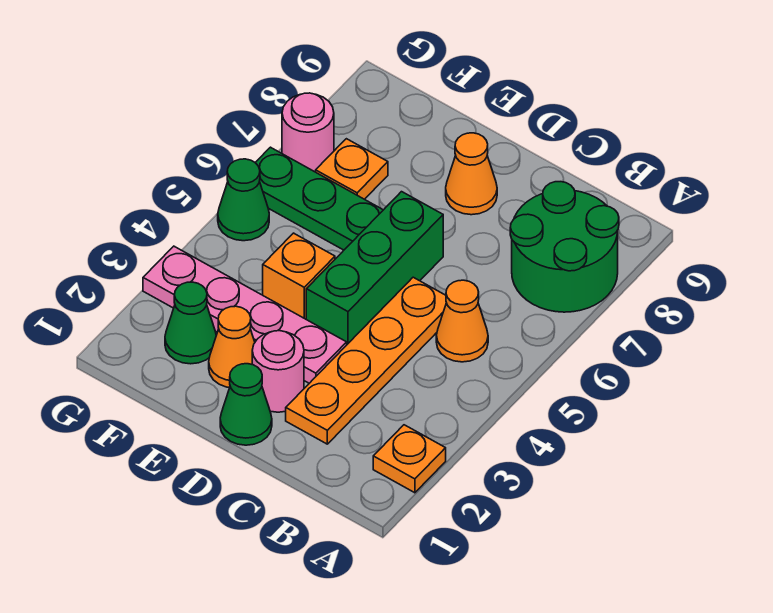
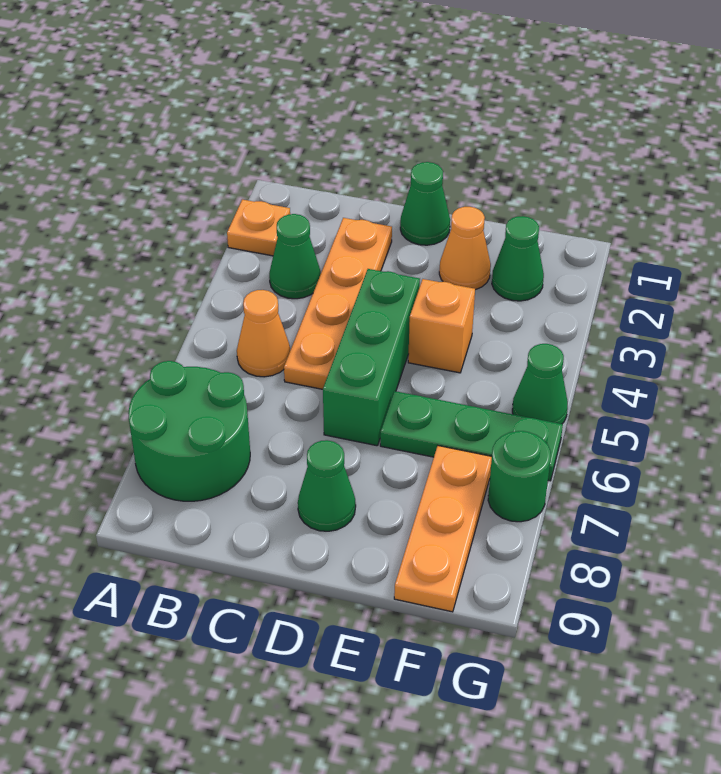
none -> green 1x1 cone [269,214,321,299]
pink 1x1 round brick [252,331,304,412] -> none
pink 1x4 plate [143,246,347,383] -> none
orange 1x1 cone [446,133,497,215] -> green 1x1 cone [298,440,356,531]
orange 1x1 plate [316,139,388,199] -> orange 1x3 plate [394,446,492,612]
pink 1x1 round brick [282,93,334,172] -> green 1x1 round brick [488,431,551,522]

